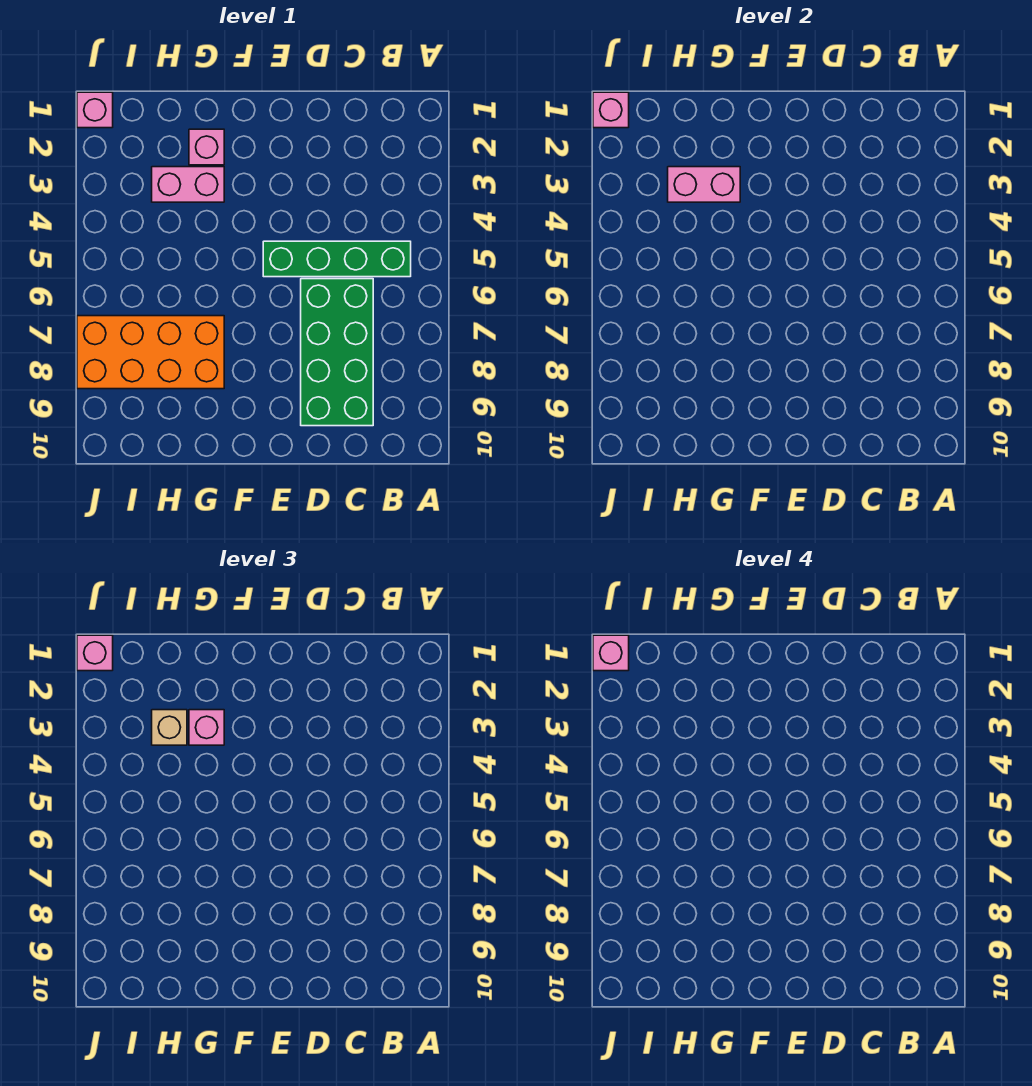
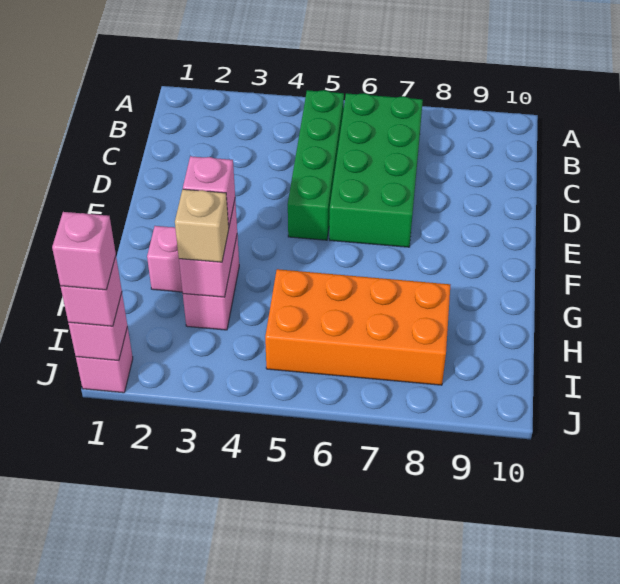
green 2x4 brick [301,279,373,426] -> green 2x4 brick turned to [329,93,423,247]
orange 2x4 brick [77,316,224,389] -> orange 2x4 brick turned to [265,269,450,385]

